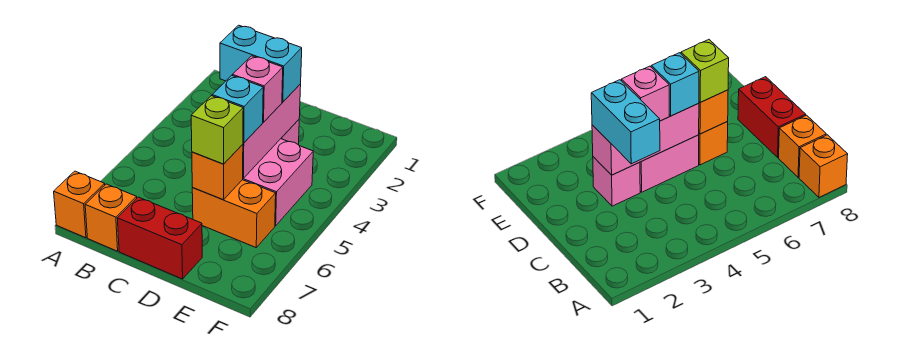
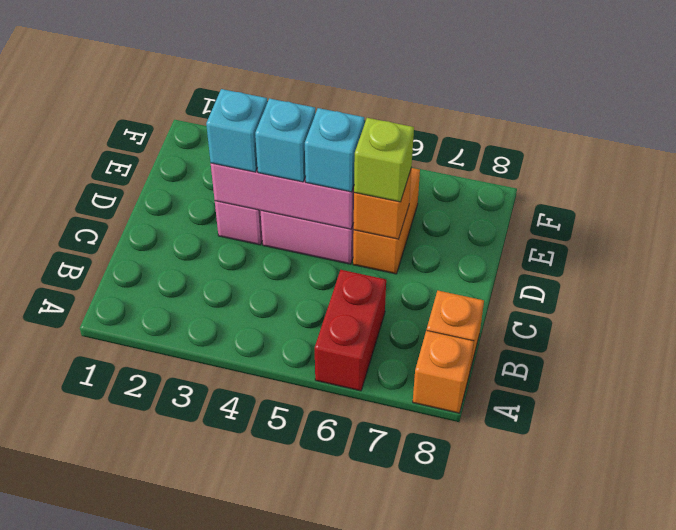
cyan 1x2 brick [220,25,302,102] -> cyan 1x1 brick [206,89,267,172]
red 1x2 brick [117,197,202,279] -> red 1x2 brick moved to [315,270,386,391]
pink 1x1 brick [233,56,283,122] -> cyan 1x1 brick [255,98,315,182]

